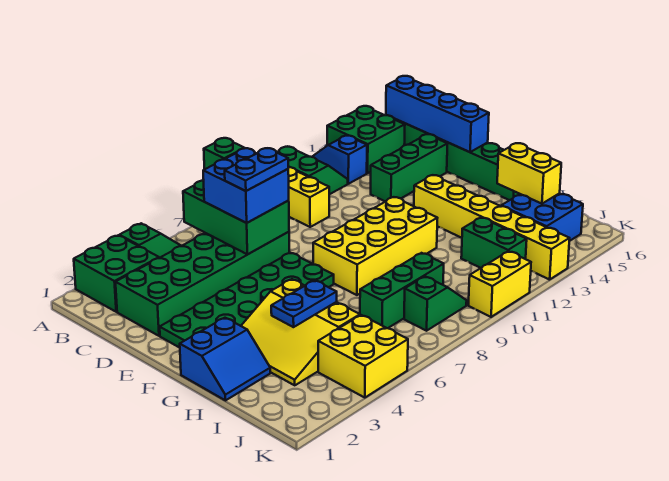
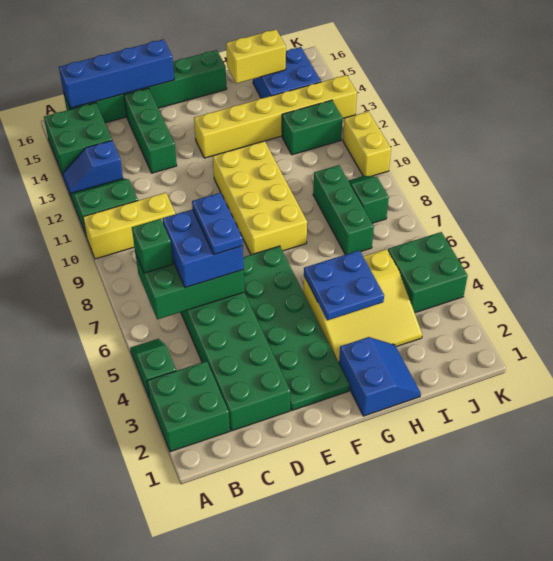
blue 1x2 plate [271,280,337,327] -> blue 2x2 plate [304,250,384,320]
yellow 2x2 brick [318,315,408,398] -> green 2x2 brick [388,232,468,313]

